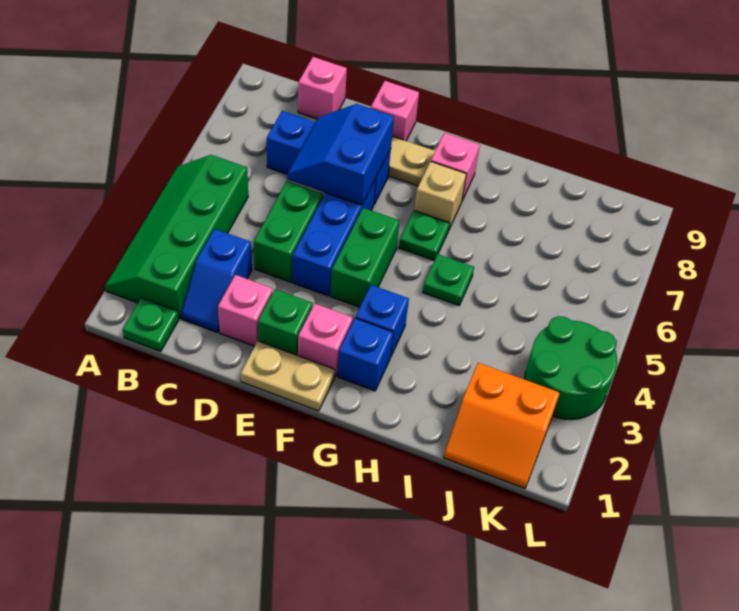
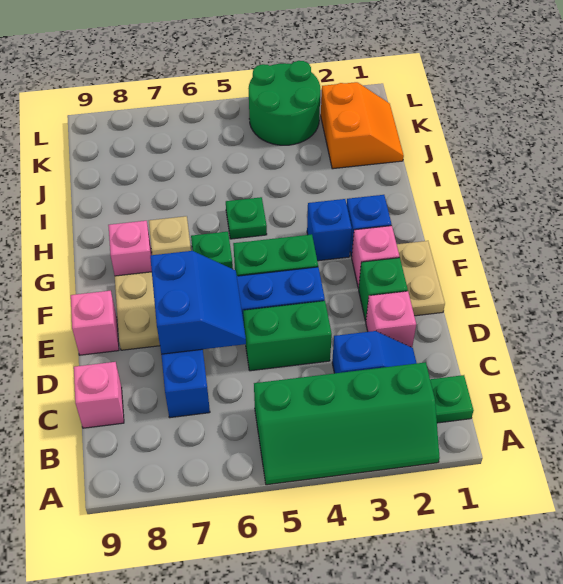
blue 2x2 slope [287,104,394,205] -> blue 2x2 slope turned to [150,251,246,354]

